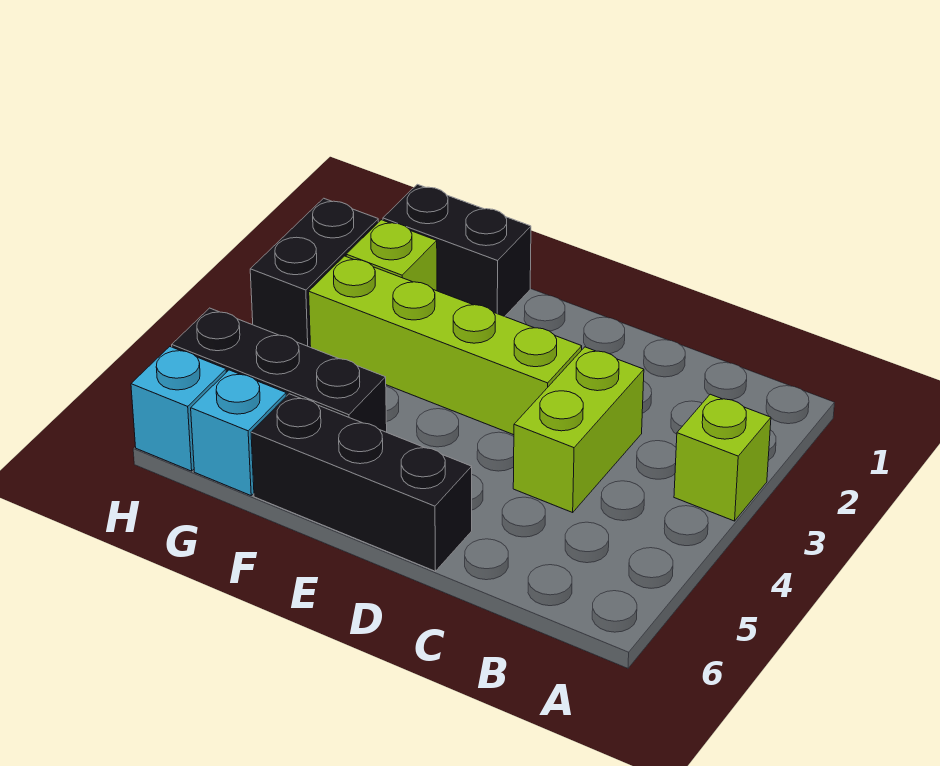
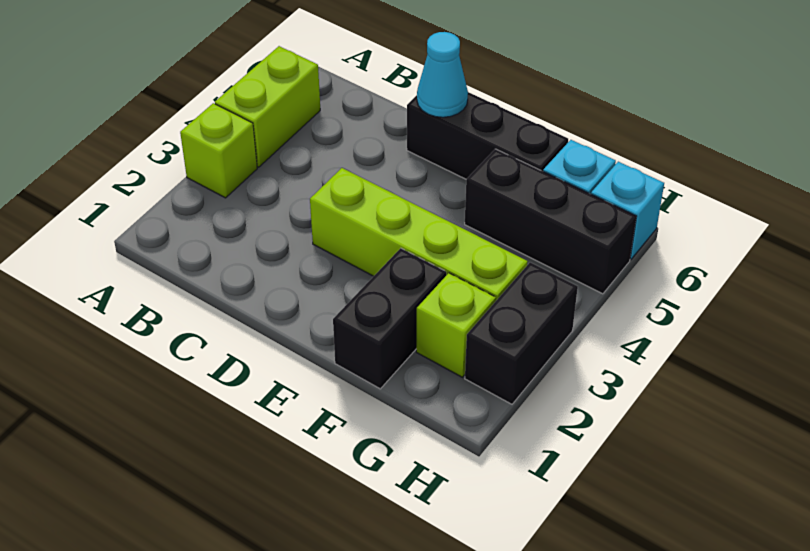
lime 1x2 brick [513,347,644,512] -> lime 1x2 brick moved to [215,46,320,167]
none -> cyan 1x1 cone [417,32,468,117]
black 1x2 brick [383,184,531,317] -> black 1x2 brick turned to [333,248,446,389]

